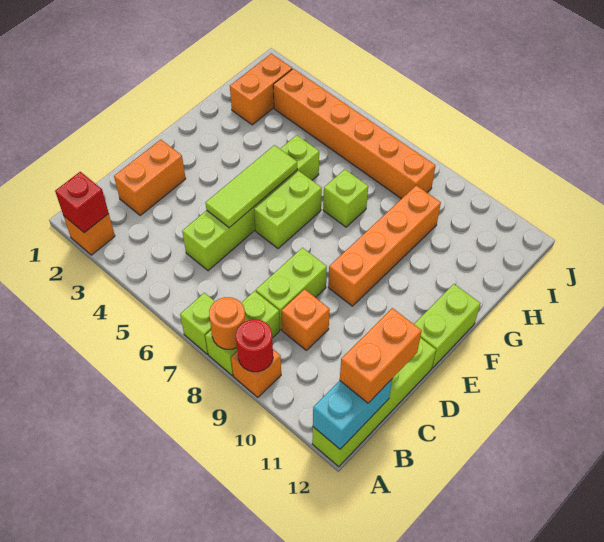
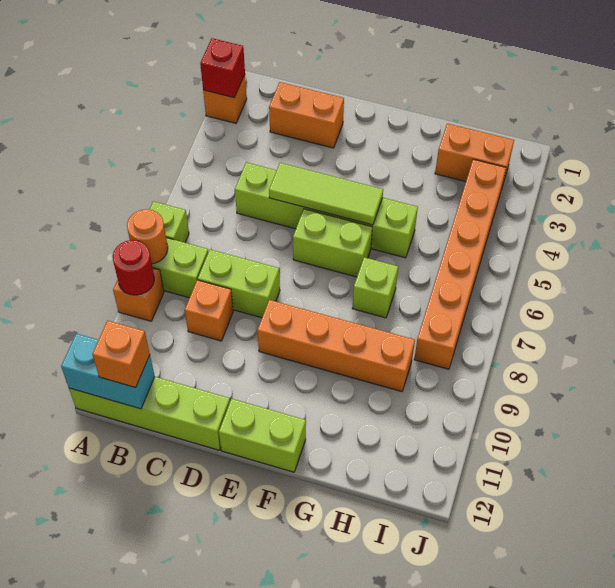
orange 1x2 brick [340,308,422,403] -> orange 1x1 brick [92,321,150,388]

